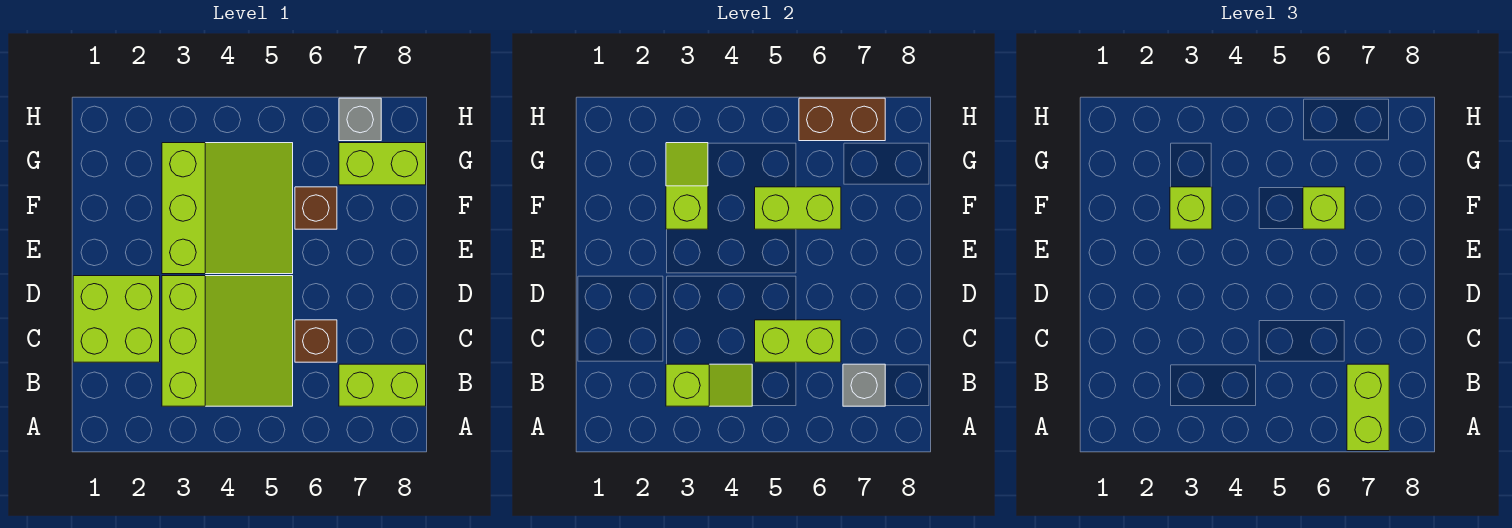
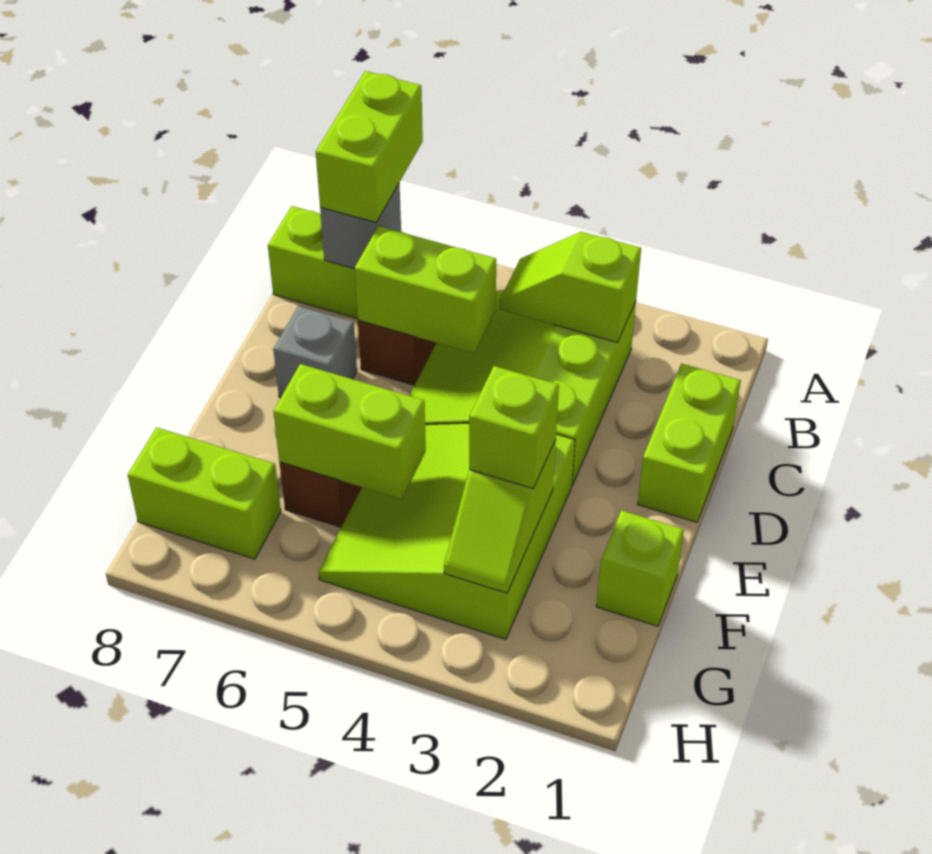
lime 2x2 brick [73,276,160,362] -> lime 1x2 brick [638,364,741,522]
lime 1x1 brick [1303,187,1345,229] -> lime 1x1 brick moved to [596,510,684,626]
brown 1x2 brick [799,98,885,141] -> none
grey 1x1 brick [339,98,381,141] -> grey 1x1 brick moved to [273,306,357,398]

